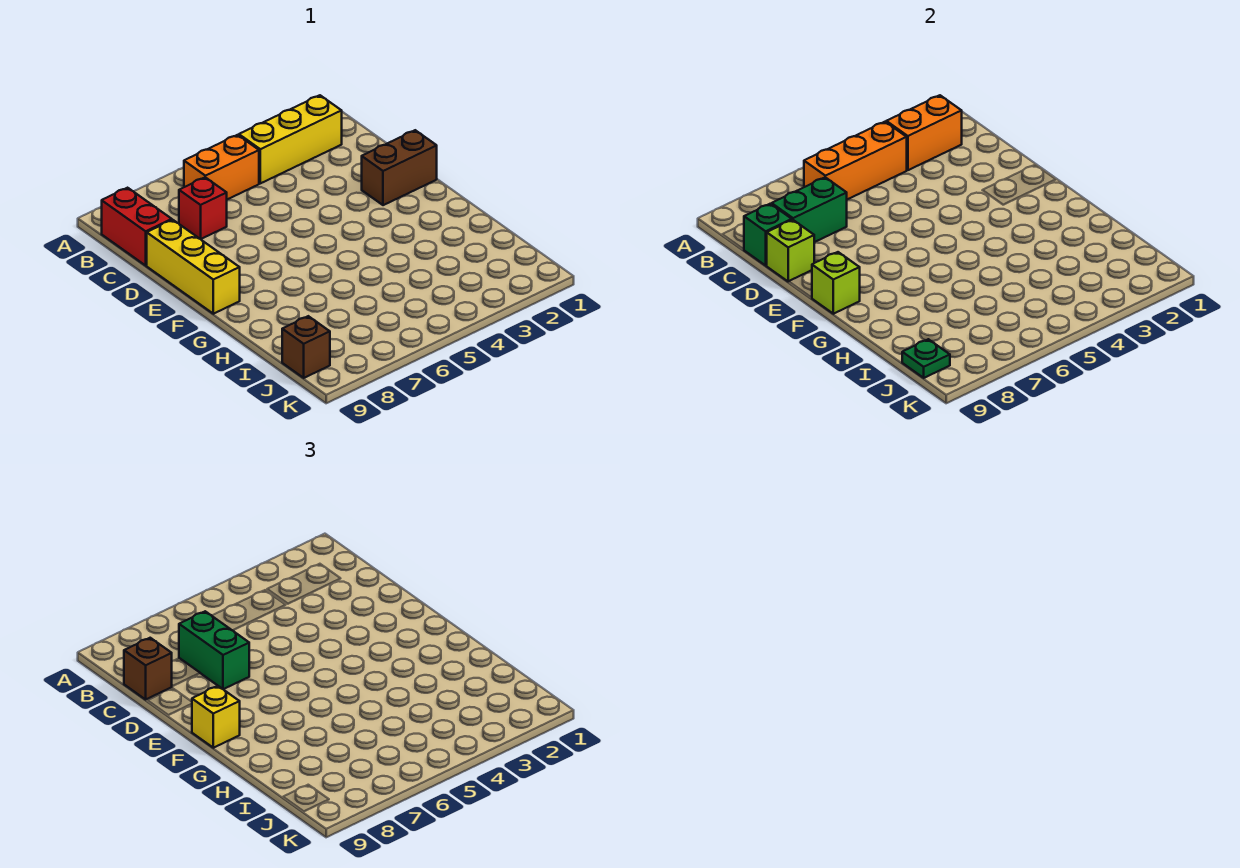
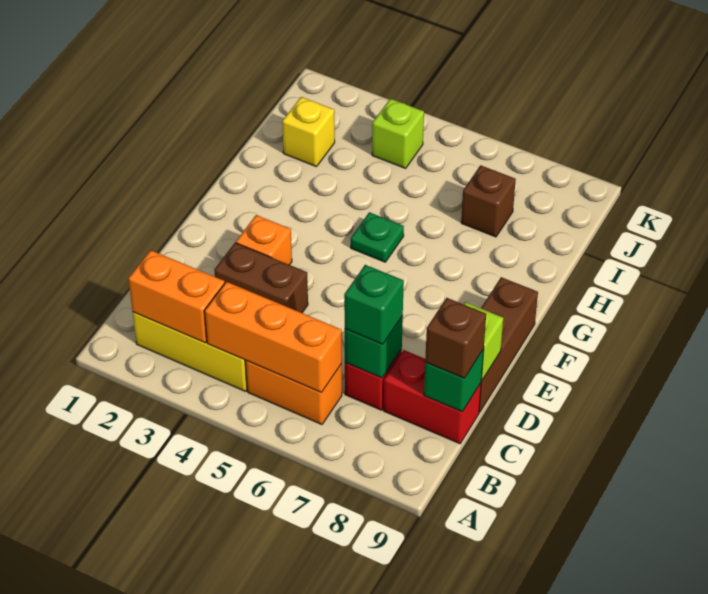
red 1x2 brick [102,188,172,265] -> red 1x2 brick turned to [384,350,481,444]
green 1x2 brick [772,177,847,242] -> green 1x1 brick [345,316,403,378]
green 1x2 brick [179,611,249,689] -> green 1x1 brick [344,265,404,344]
yellow 1x3 brick [147,220,240,314] -> brown 1x3 brick [479,277,538,412]
brown 1x2 brick [362,130,437,205] -> brown 1x2 brick moved to [214,243,308,313]
none -> orange 1x1 brick [236,215,292,265]
lime 1x1 brick [812,252,860,314] -> lime 1x1 brick moved to [372,99,424,168]
yellow 1x1 brick [192,686,240,748] -> yellow 1x1 brick moved to [282,97,335,167]
brown 1x1 brick [282,316,330,378] -> brown 1x1 brick moved to [461,165,516,237]
green 1x1 plate [902,339,950,378] -> green 1x1 plate moved to [351,212,404,262]

